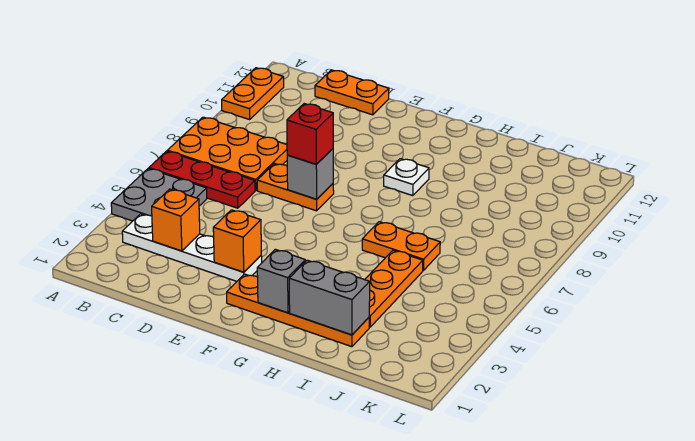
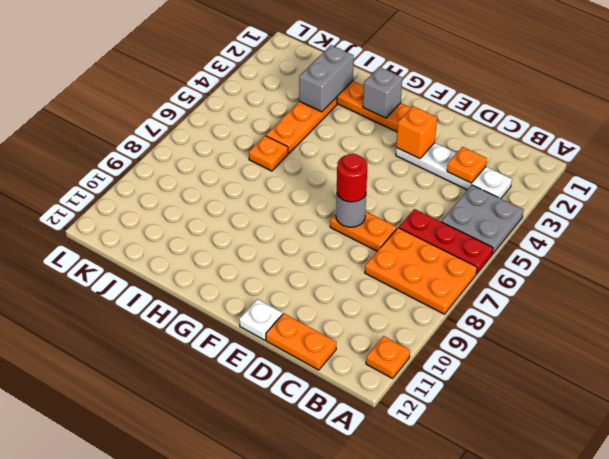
orange 1x2 plate [222,68,284,120] -> orange 1x1 plate [366,336,410,378]
orange 1x1 brick [152,189,200,251] -> orange 1x1 plate [447,147,487,183]
grey 1x1 brick [287,149,333,199] -> grey 1x1 round brick [336,195,366,227]
red 1x1 brick [287,104,333,164] -> red 1x1 round brick [337,154,367,202]
white 1x1 plate [384,159,429,196] -> white 1x1 plate moved to [239,299,283,340]
grey 1x2 brick [289,260,370,335] -> grey 1x2 brick turned to [299,45,354,112]
orange 1x2 plate [362,222,440,271] -> orange 1x1 plate [249,136,288,171]

